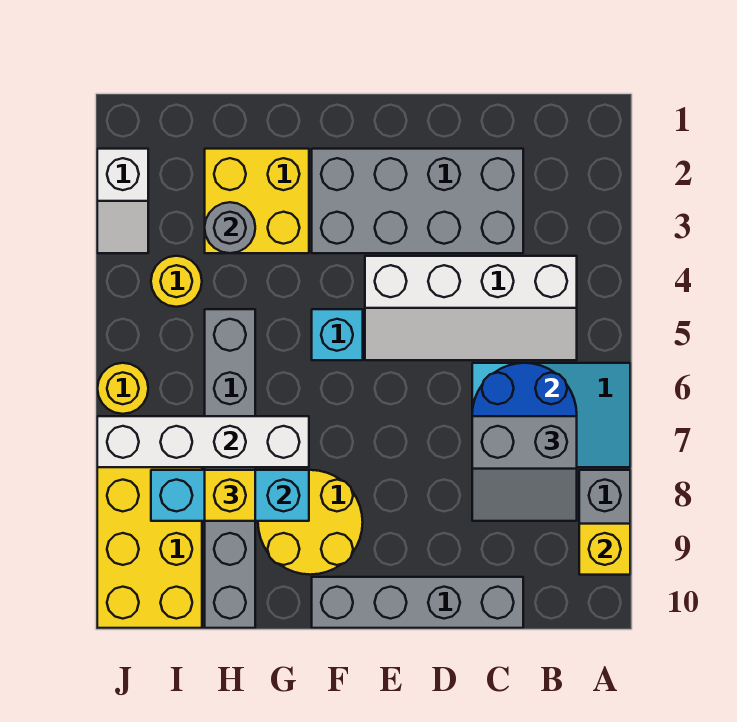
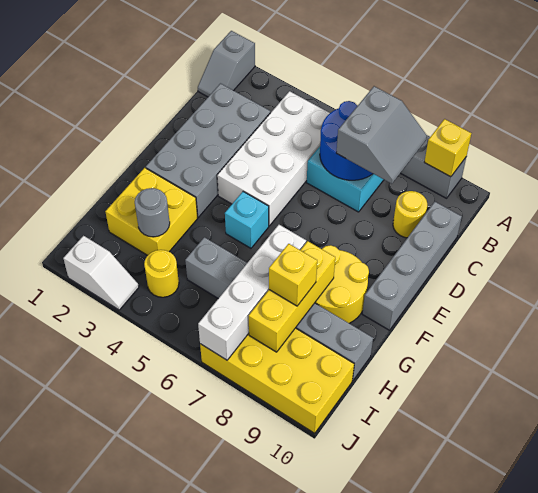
none -> grey 1x2 slope [198,31,255,97]
white 2x4 slope [365,256,577,360] -> white 2x4 brick [217,91,330,226]
cyan 1x3 brick [151,470,309,521] -> yellow 1x3 brick [249,241,335,352]
yellow 1x1 round brick [97,363,148,414] -> yellow 1x1 round brick moved to [393,191,427,238]

